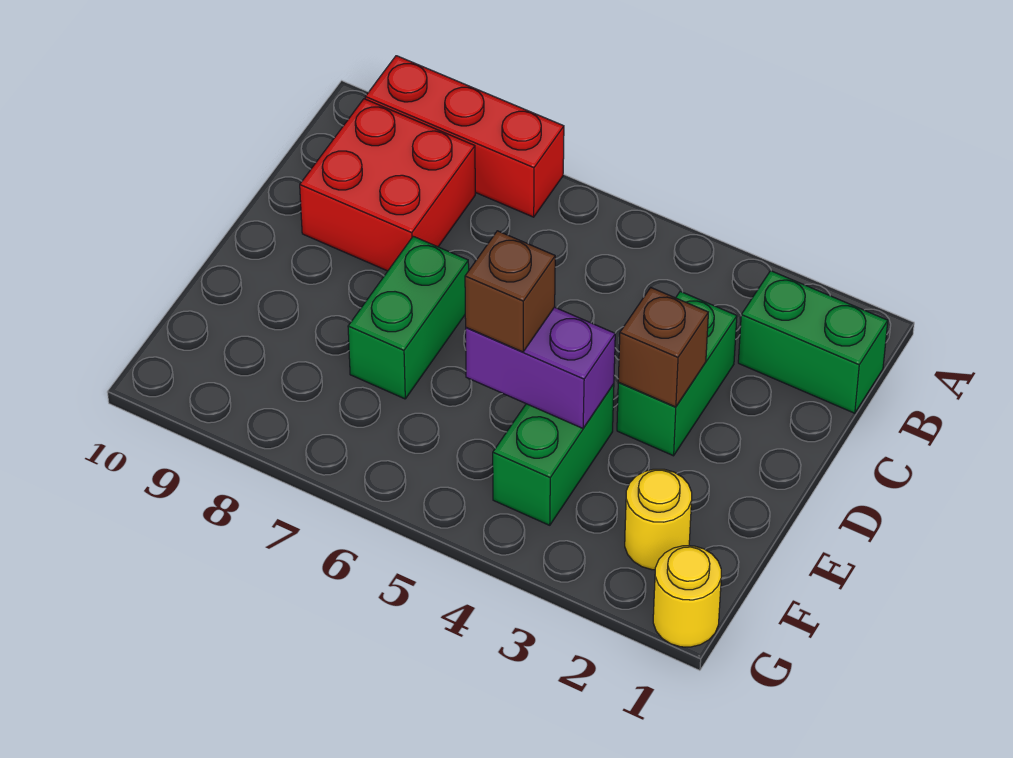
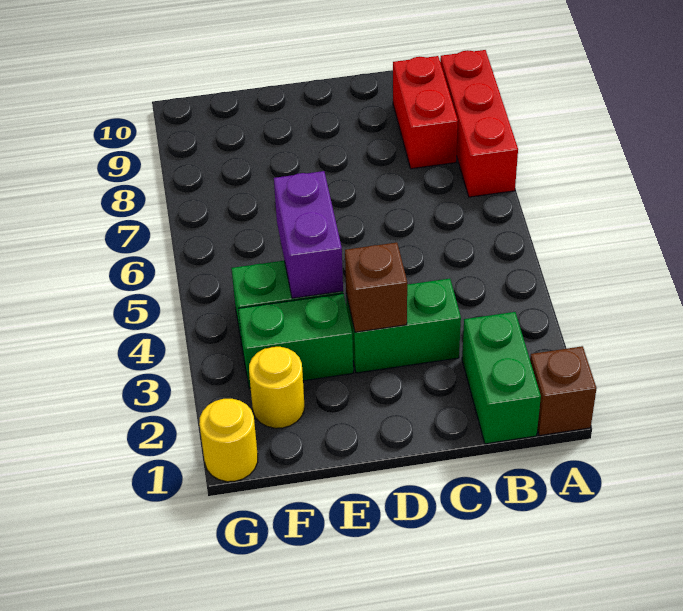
red 2x2 brick [300,99,475,271] -> red 1x2 brick [393,56,458,169]
green 1x2 brick [348,236,469,399] -> green 1x2 brick moved to [238,294,353,389]
brown 1x1 brick [465,231,555,352] -> brown 1x1 brick moved to [530,346,597,436]

